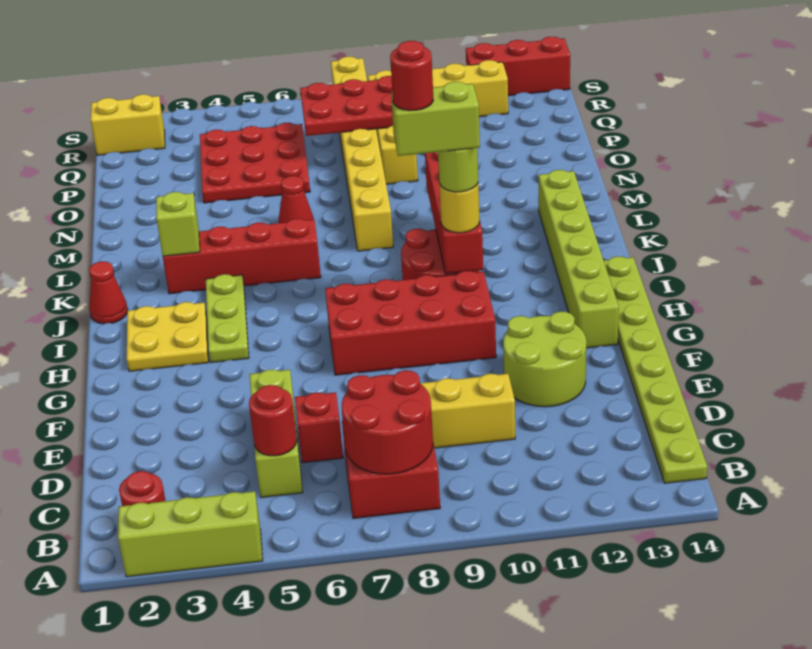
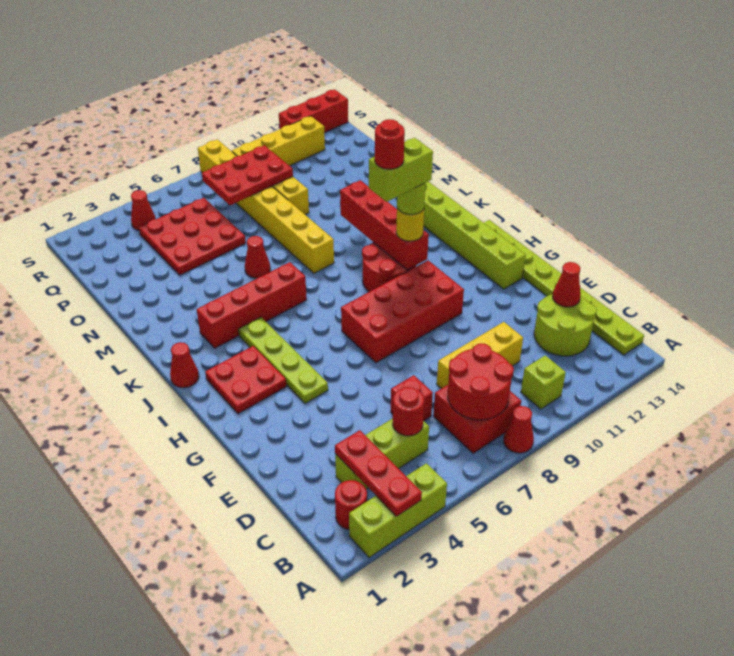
none -> red 1x3 plate [335,430,422,516]
none -> red 1x1 cone [504,406,534,453]
lime 1x3 brick [250,370,303,497] -> lime 1x3 brick turned to [335,418,429,489]
none -> red 1x1 cone [553,262,581,307]
lime 2x2 round brick [503,312,586,407] -> lime 2x2 round brick moved to [534,294,597,356]
yellow 2x2 plate [127,302,208,371] -> red 2x2 plate [205,346,286,414]
lime 1x3 plate [206,274,249,362] -> lime 1x4 plate [239,317,328,403]
lime 1x1 brick [156,192,200,256] -> lime 1x1 brick moved to [521,355,566,409]
yellow 1x2 brick [91,94,165,155] -> none
none -> red 1x1 cone [131,190,156,231]

